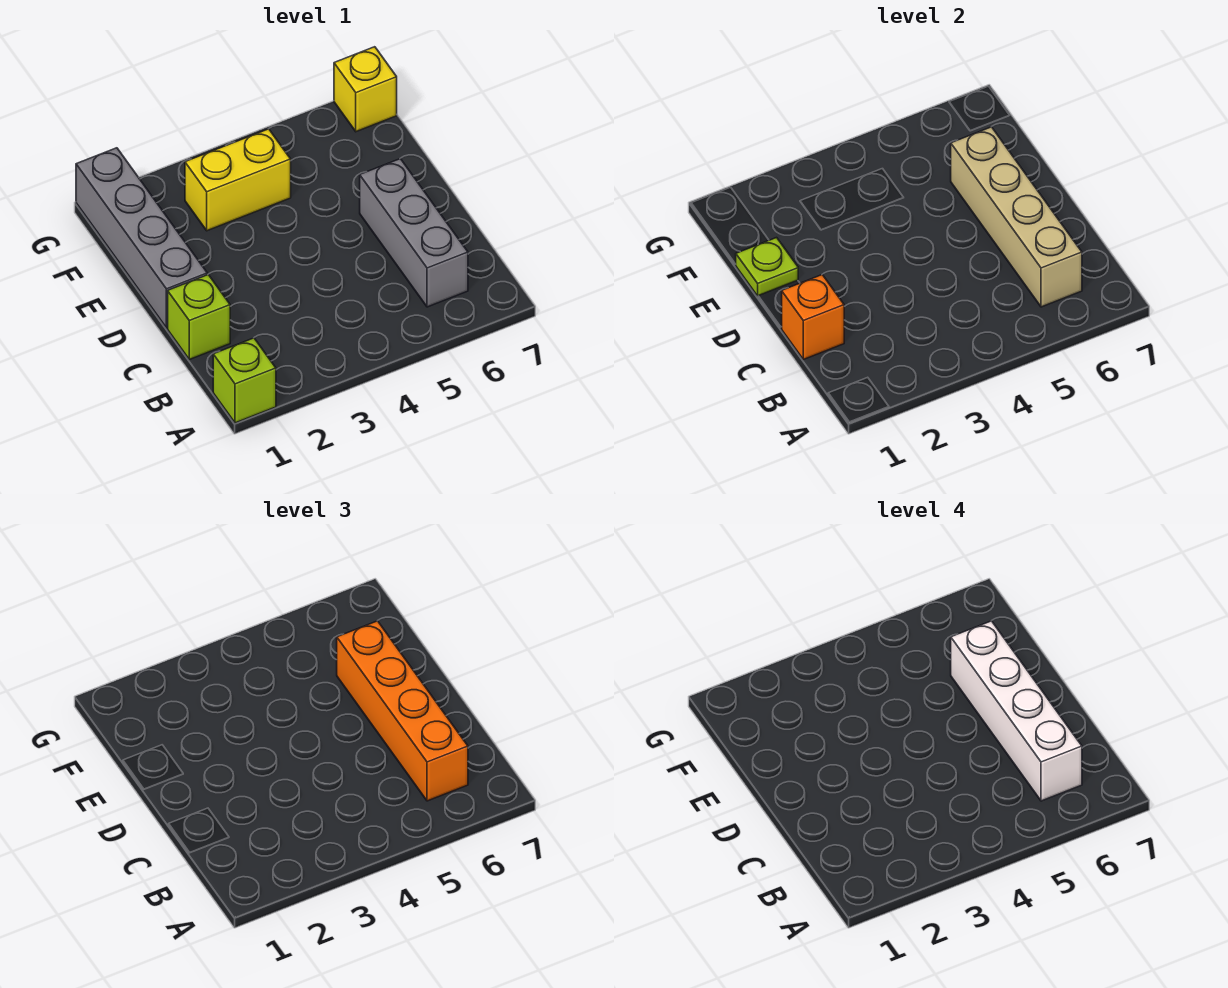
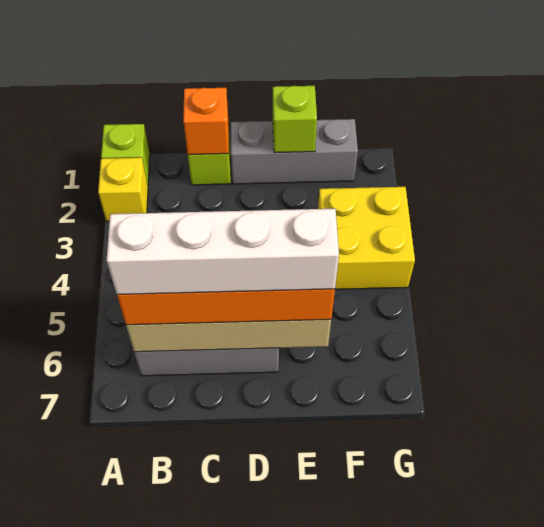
grey 1x4 brick [76,148,207,328] -> grey 1x3 brick [231,119,358,184]
lime 1x1 plate [736,238,798,296] -> lime 1x1 brick [273,86,317,153]
yellow 1x2 brick [185,129,291,231] -> yellow 2x2 brick [318,187,415,289]
yellow 1x1 brick [334,47,397,132] -> yellow 1x1 brick moved to [98,158,148,221]

